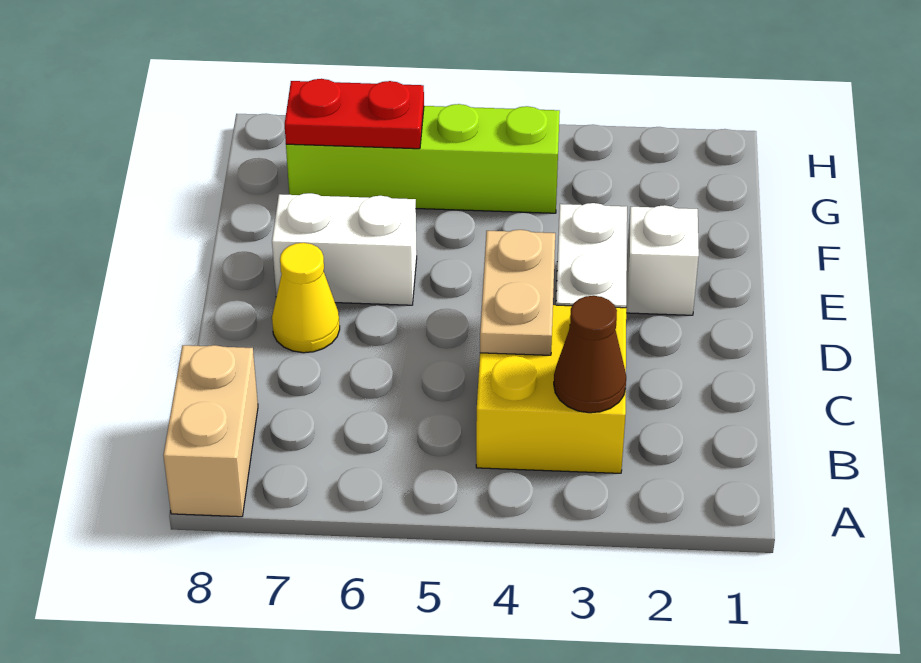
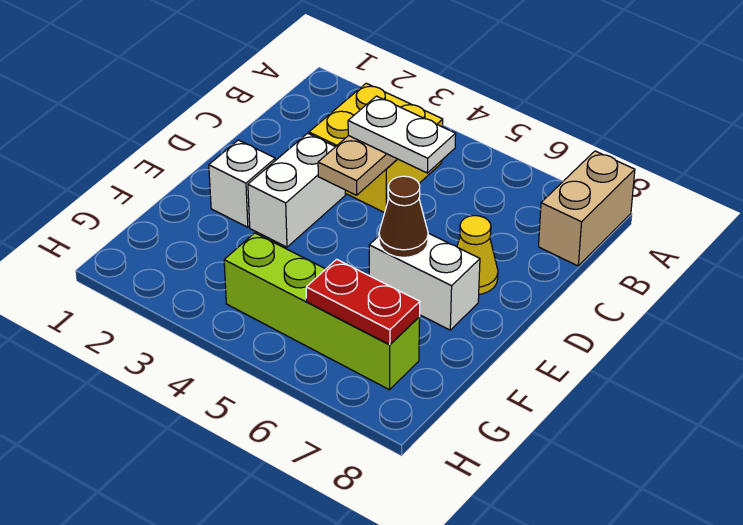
brown 1x1 cone [554,296,626,413] -> brown 1x1 cone moved to [379,176,428,257]
none -> white 1x2 plate [348,96,456,173]

